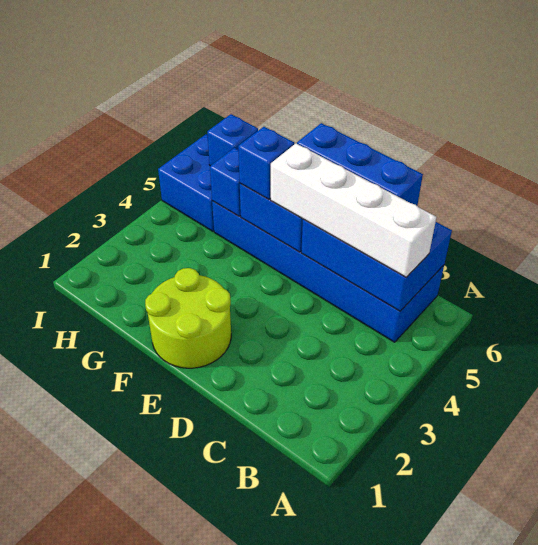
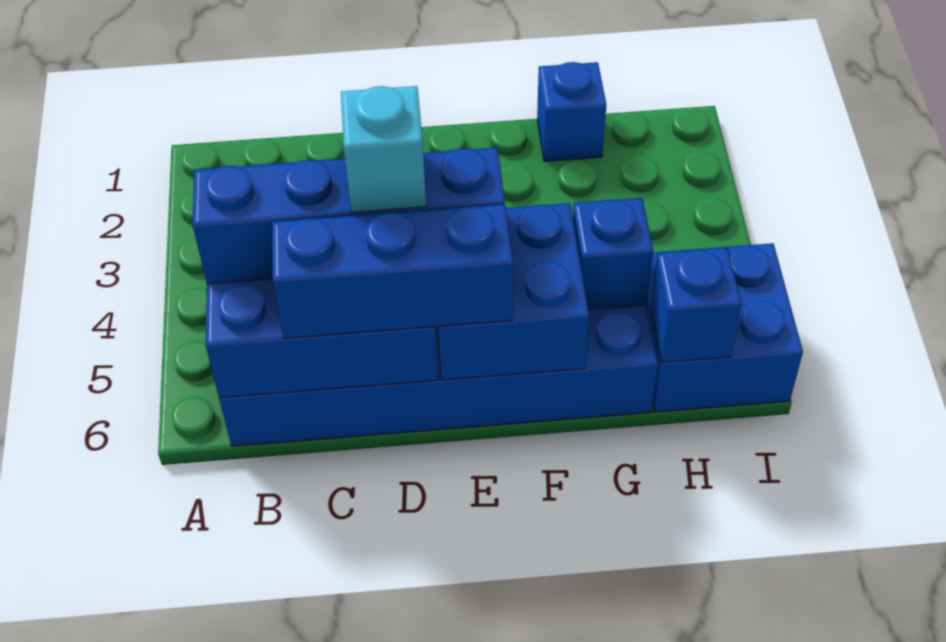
white 1x4 brick [271,144,436,277] -> blue 1x4 brick [193,148,505,284]
none -> cyan 1x1 brick [341,86,426,212]
lime 2x2 round brick [145,268,231,368] -> none
blue 1x1 brick [238,127,294,199] -> blue 1x1 brick moved to [537,62,606,161]

